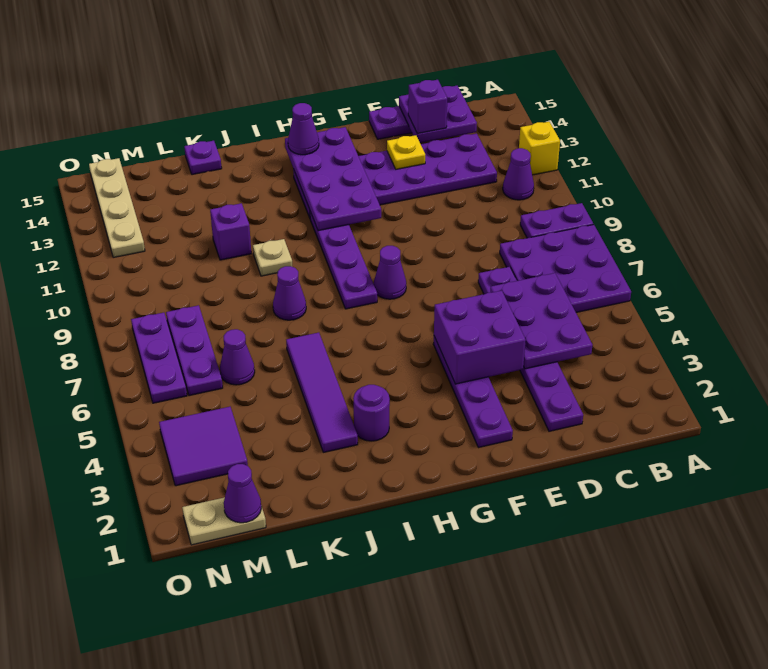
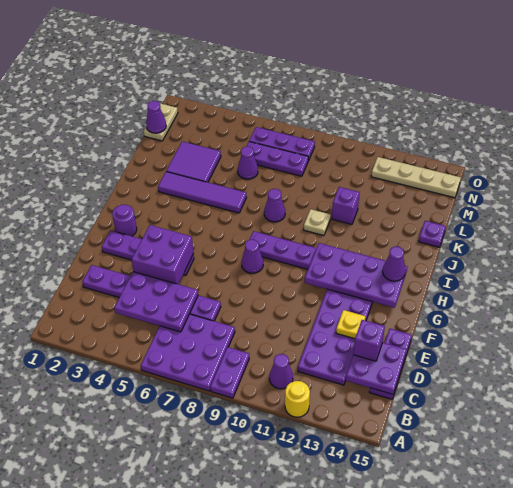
yellow 1x1 brick [519,122,560,175] -> yellow 1x1 round brick [285,381,310,417]
purple 1x1 round brick [353,385,390,441] -> purple 1x1 round brick moved to [112,205,137,236]
purple 2x2 tile [159,407,248,486] -> purple 2x2 tile moved to [166,141,221,182]

